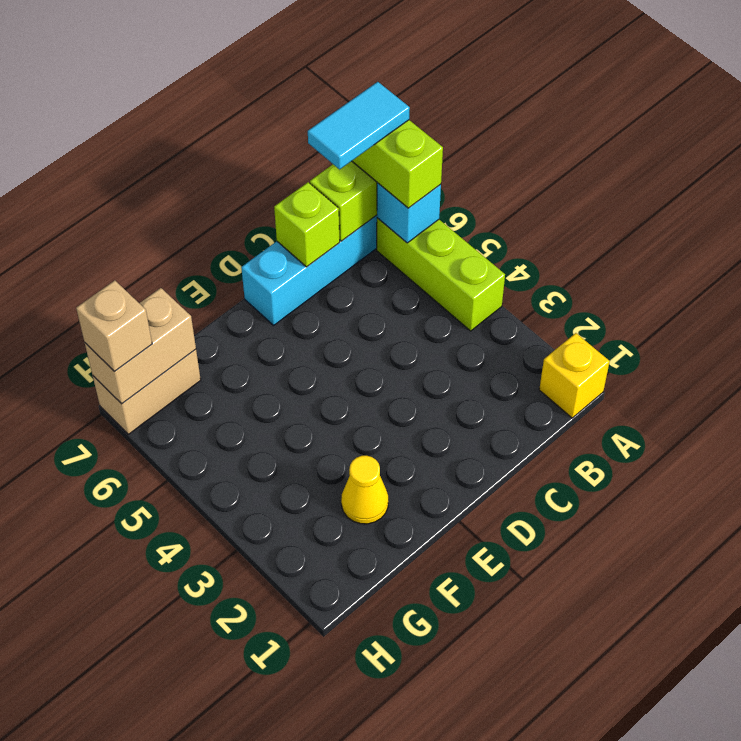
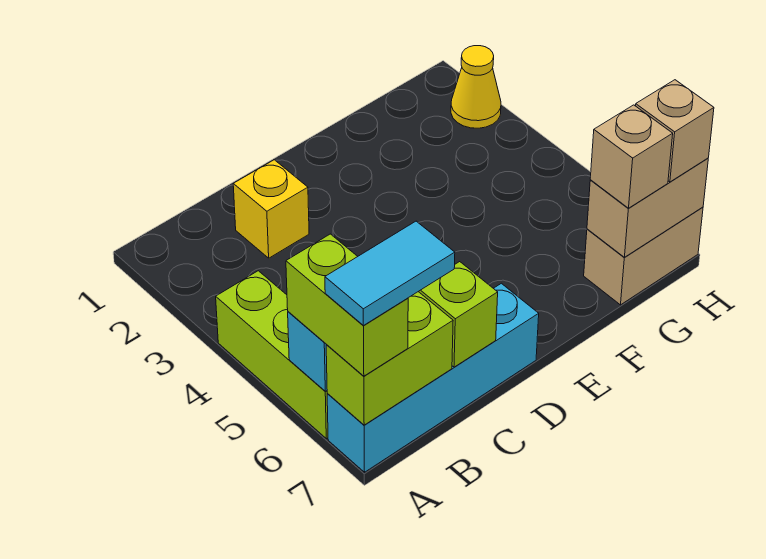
yellow 1x1 brick [539,333,610,418] -> yellow 1x1 brick moved to [233,160,309,258]
yellow 1x1 cone [341,456,388,524] -> yellow 1x1 cone moved to [451,46,501,128]
none -> tan 1x1 brick [590,105,673,208]

